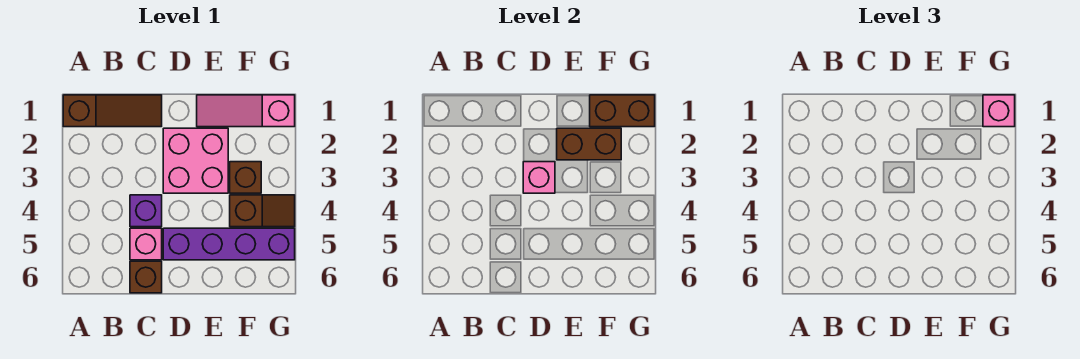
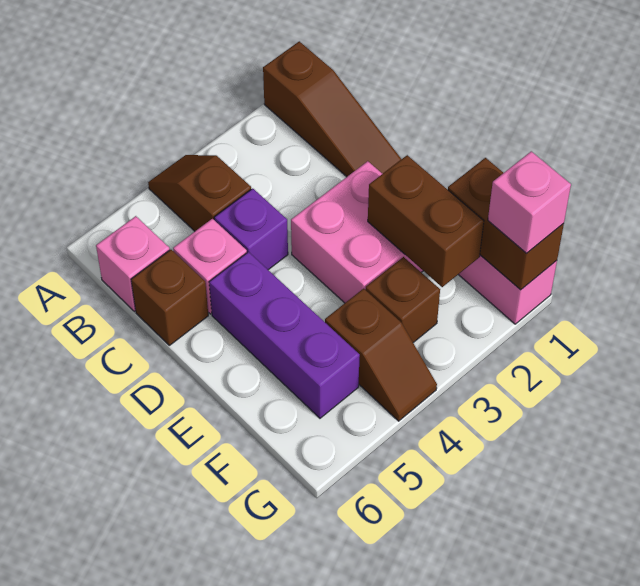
none -> brown 1x2 slope [148,155,251,231]
pink 1x1 brick [523,162,555,193] -> pink 1x1 brick moved to [96,216,170,312]
purple 1x4 brick [163,228,295,260] -> purple 1x3 brick [209,252,360,418]

